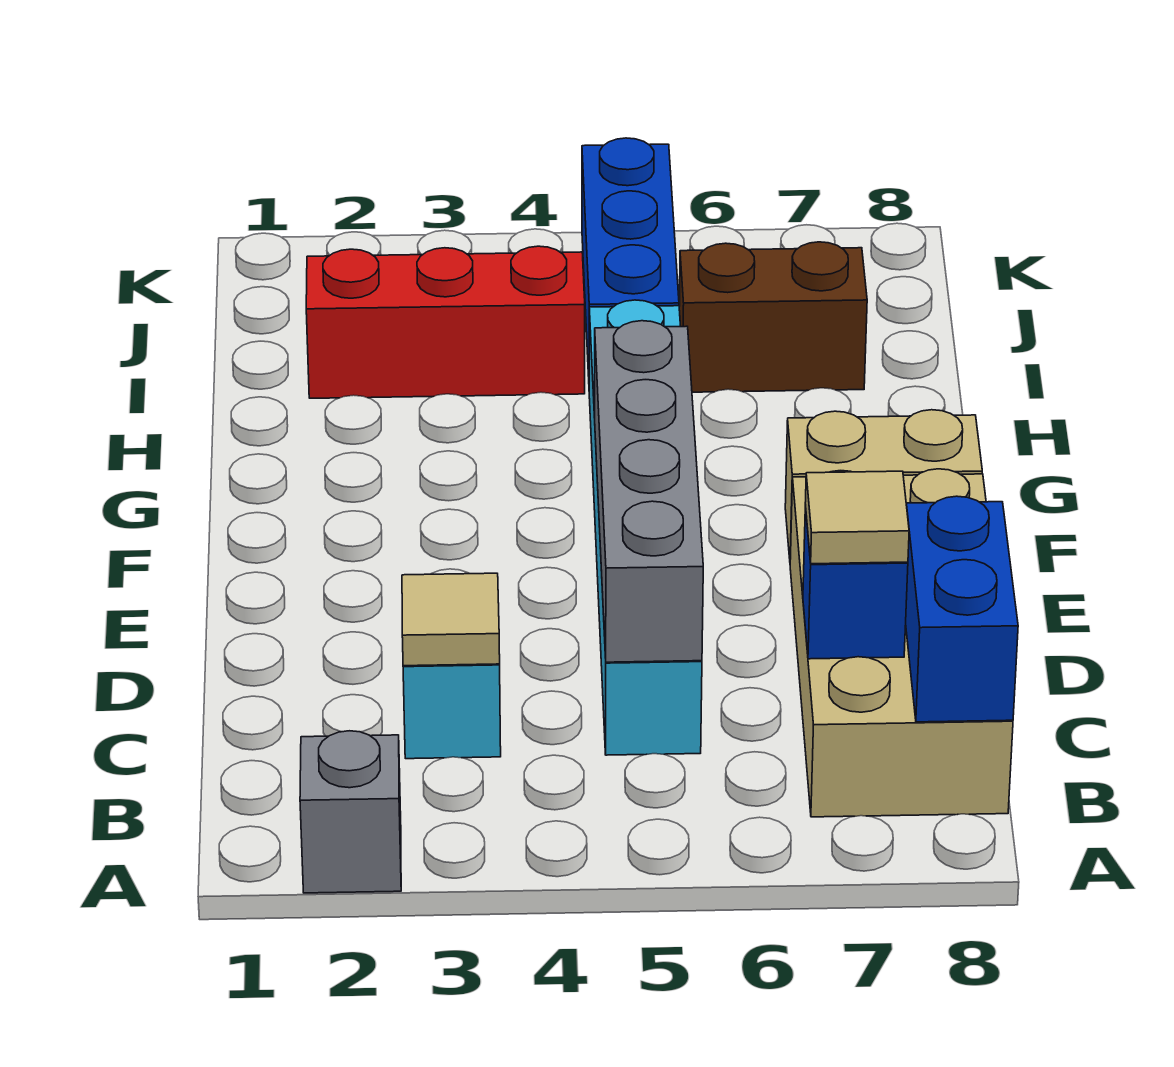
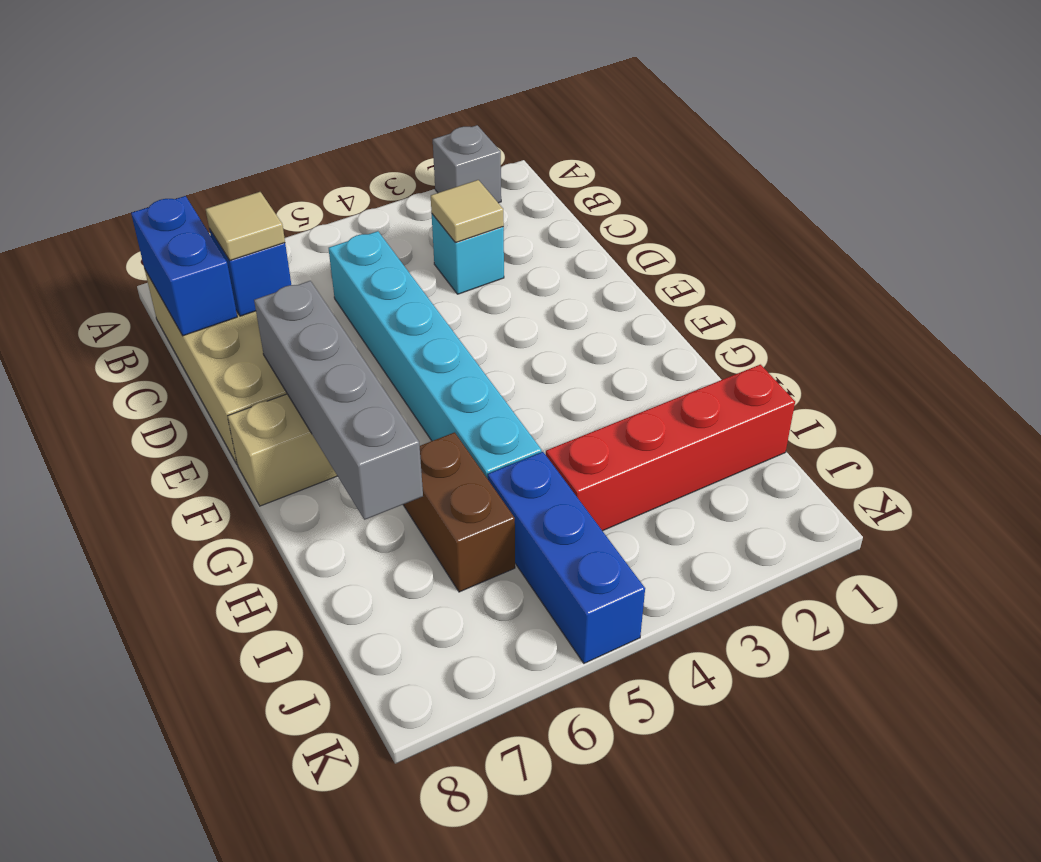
grey 1x4 brick [595,321,703,662] -> grey 1x4 brick moved to [254,281,423,520]
red 1x3 brick [306,246,585,398] -> red 1x4 brick [546,365,795,531]
brown 1x2 brick [679,242,867,392] -> brown 1x2 brick turned to [403,432,515,592]

